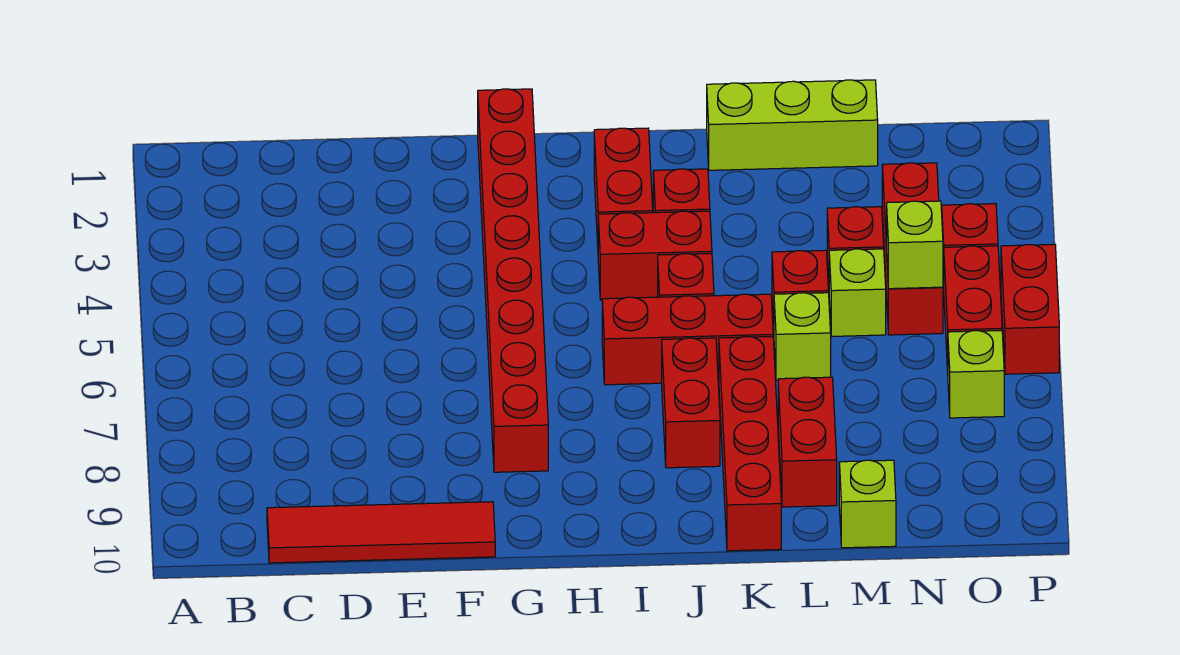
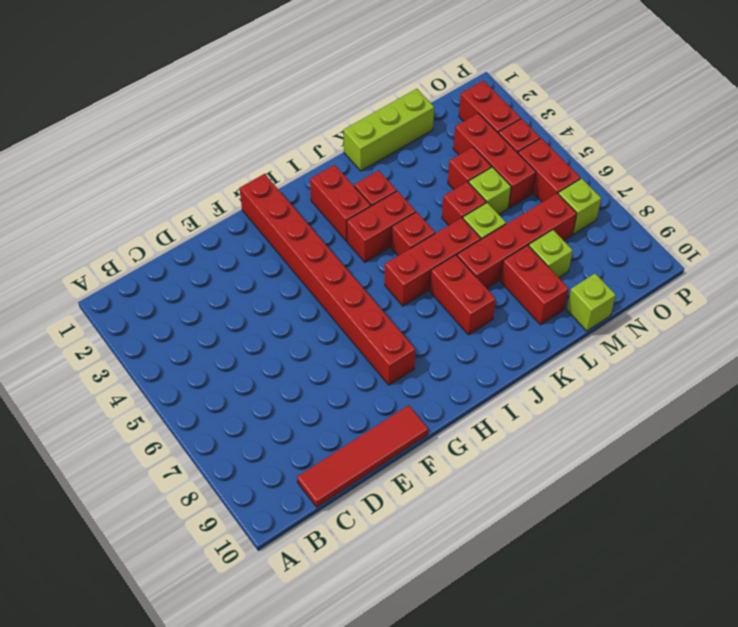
red 1x4 brick [719,337,781,551] -> red 1x4 brick turned to [457,193,577,288]
lime 1x1 brick [887,201,943,289] -> lime 1x1 brick moved to [529,230,573,278]
red 1x2 brick [1001,244,1059,374] -> red 1x2 brick moved to [459,80,521,133]

